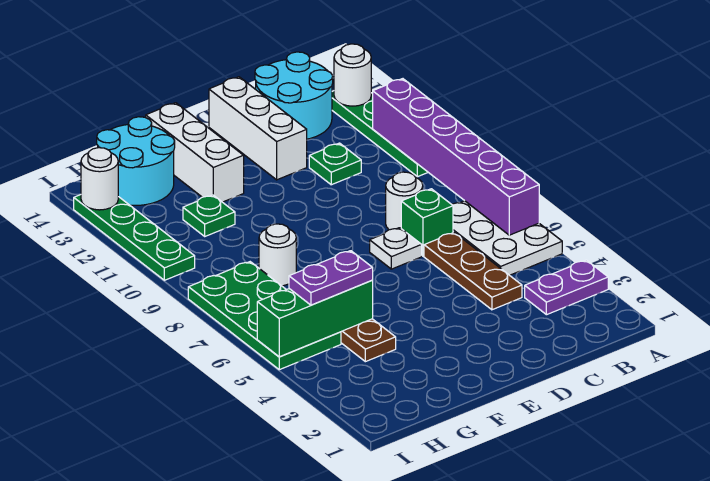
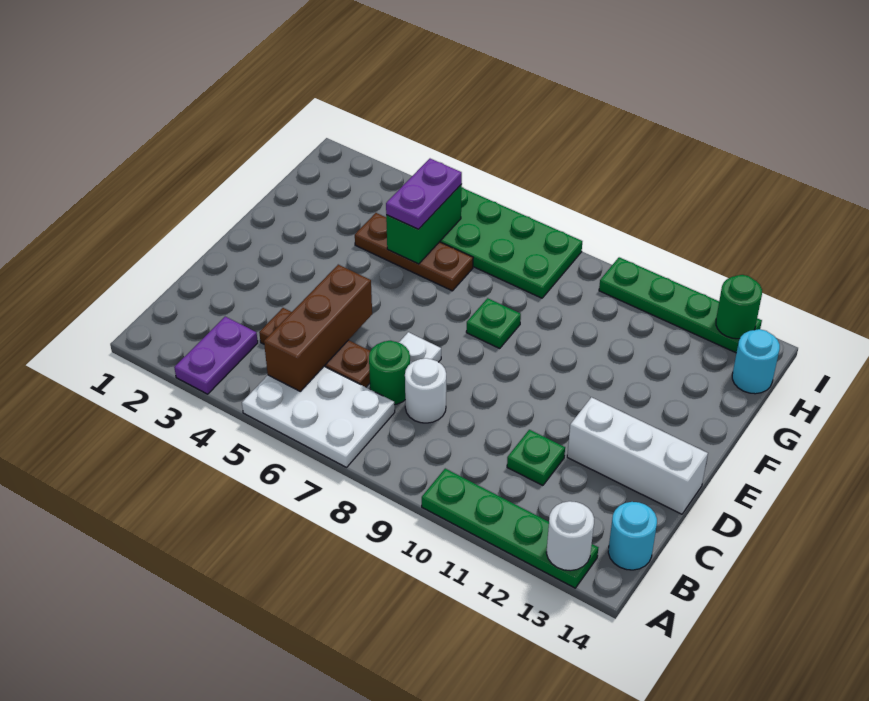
purple 1x6 brick [373,79,539,235] -> none
none -> brown 1x3 brick [264,265,372,391]
cyan 2x2 round brick [255,52,333,139] -> cyan 1x1 round brick [608,502,657,570]
green 1x1 brick [401,189,453,256] -> green 1x1 round brick [369,341,410,405]
white 1x3 brick [146,103,244,202] -> none
green 1x3 brick [257,281,373,357] -> green 1x2 brick [386,184,462,264]
white 1x1 round brick [259,224,296,286] -> none
green 1x1 plate [183,195,235,236] -> green 1x1 plate moved to [466,298,521,348]
cyan 2x2 round brick [97,117,175,205] -> cyan 1x1 round brick [732,329,780,394]
white 1x1 round brick [81,148,118,210] -> green 1x1 round brick [716,275,762,339]

